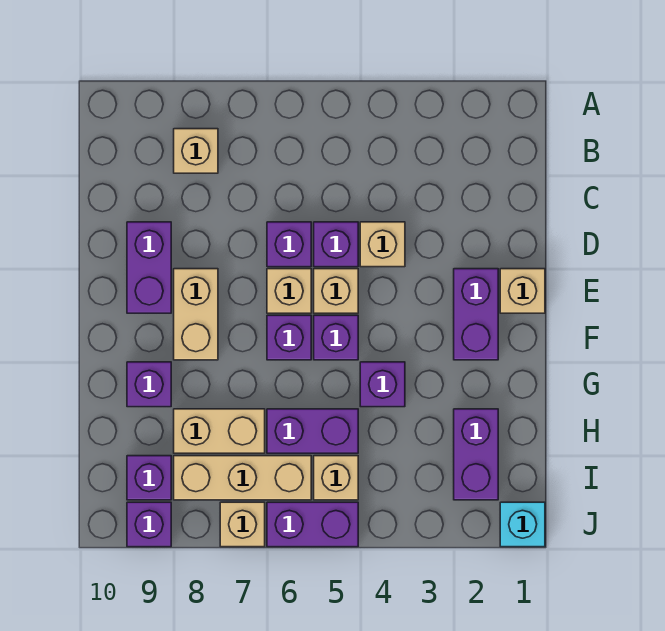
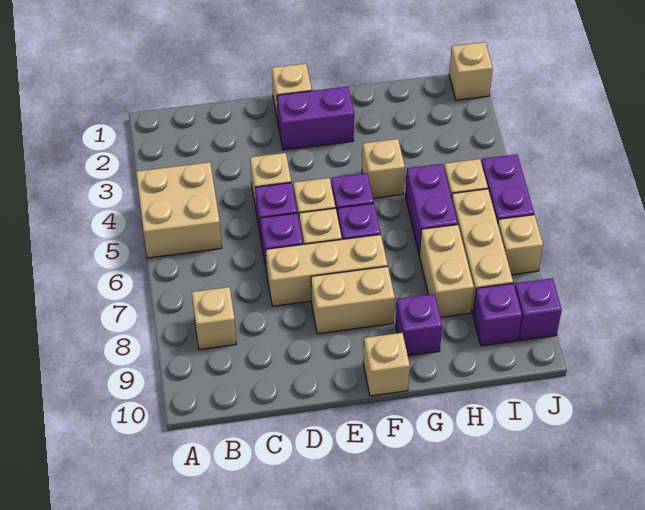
none -> tan 2x2 brick [136,162,222,258]
none -> tan 1x3 brick [266,234,388,306]
purple 1x2 brick [127,222,171,313] -> none
none -> tan 1x1 brick [363,333,410,396]
purple 1x1 brick [360,362,405,407] -> tan 1x1 brick [362,139,405,198]
purple 1x2 brick [454,409,498,500] -> none
cyan 1x1 brick [500,502,545,547] -> tan 1x1 brick [449,42,493,100]

